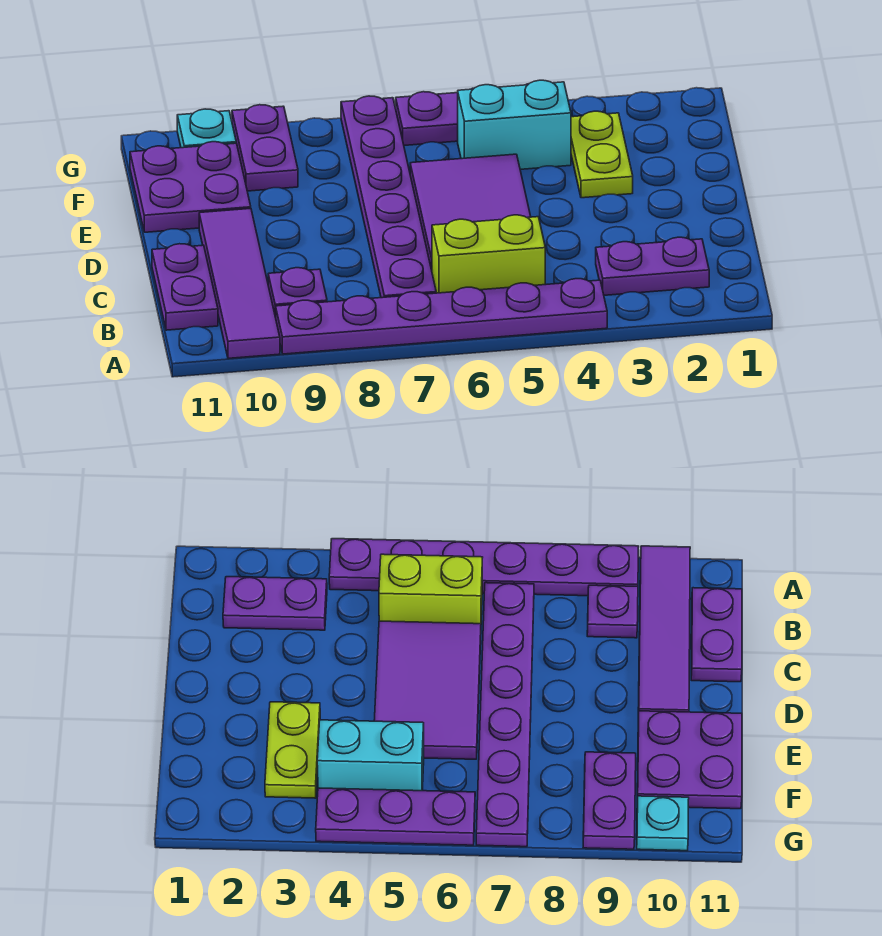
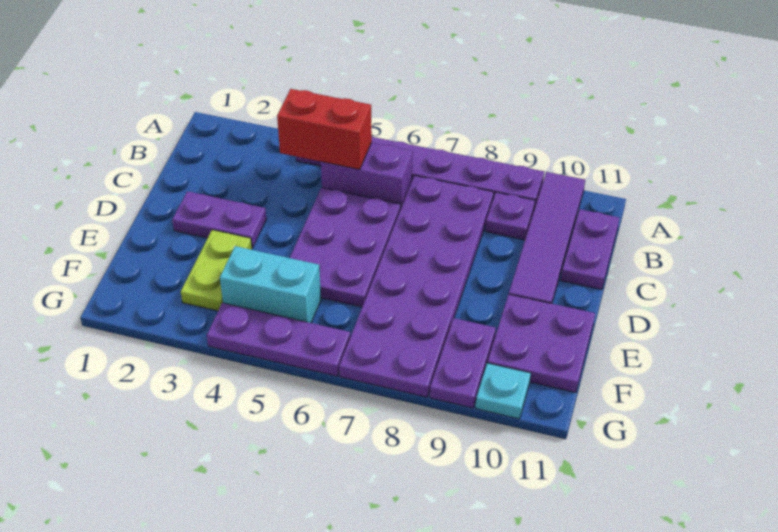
purple 1x2 plate [596,237,709,295] -> purple 1x2 plate moved to [172,191,266,248]
none -> red 1x2 brick [277,89,372,169]
lime 1x2 brick [432,215,545,293] -> purple 1x2 brick [321,143,413,207]
purple 1x6 plate [341,96,436,298] -> purple 2x6 plate [339,176,494,397]
purple 2x3 tile [410,154,531,270] -> purple 2x3 plate [290,188,401,307]

